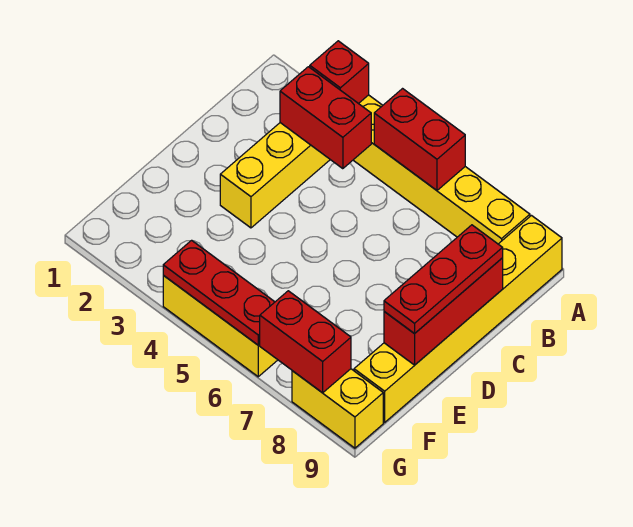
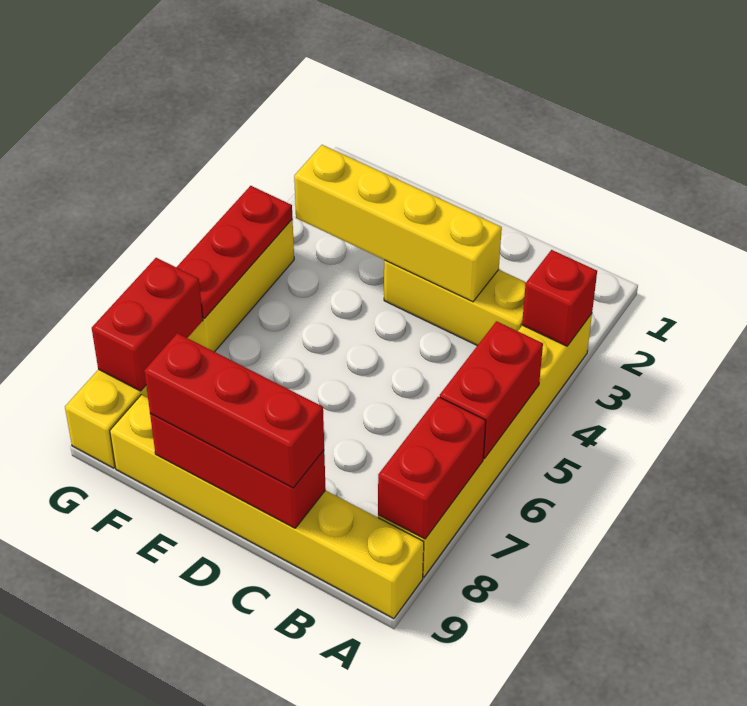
red 1x2 brick [280,67,371,169] -> red 1x2 brick moved to [378,397,486,539]
none -> yellow 1x4 brick [294,145,502,302]
red 1x3 plate [384,225,503,334] -> red 1x3 brick [144,333,324,488]

